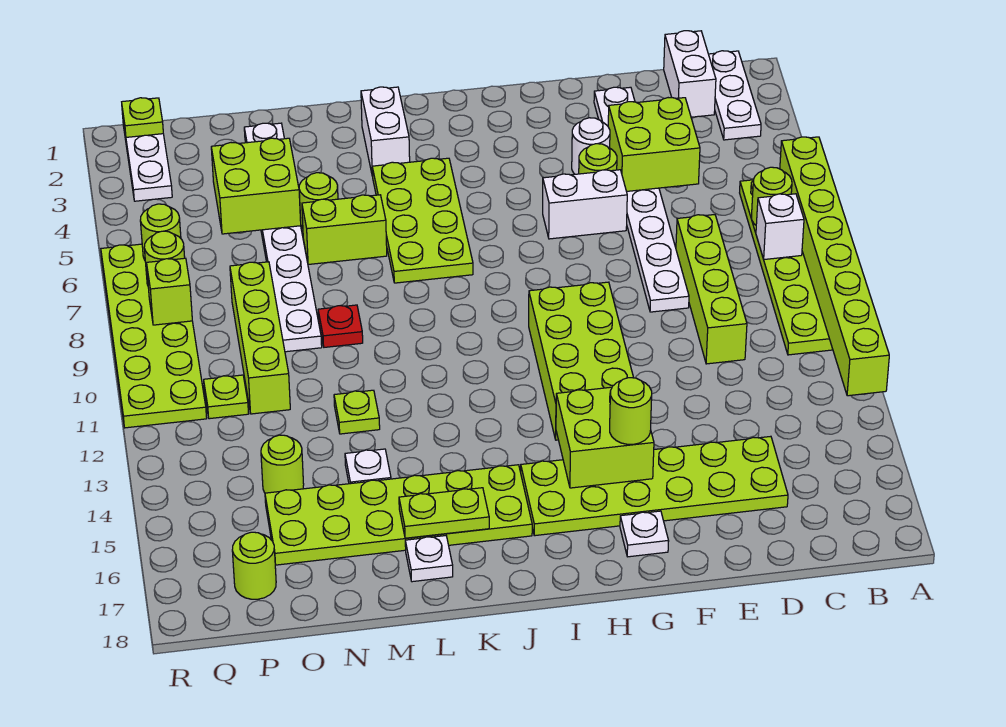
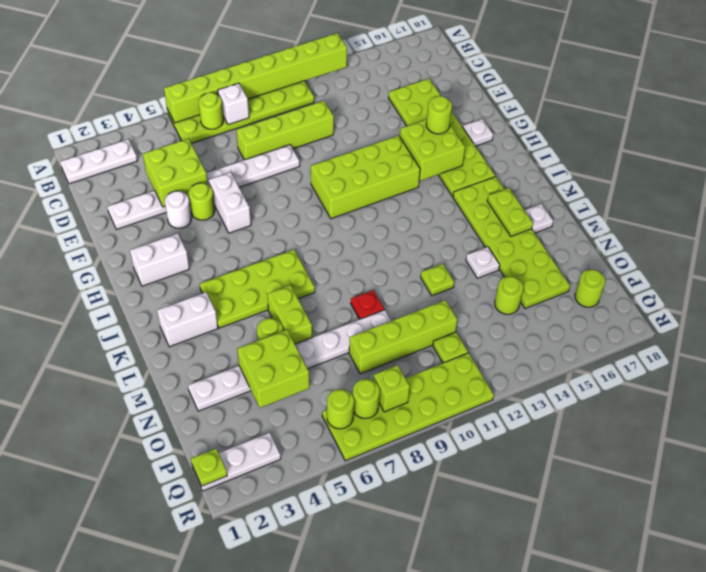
white 1x2 brick [664,31,716,117] -> white 1x2 brick moved to [130,233,189,286]

